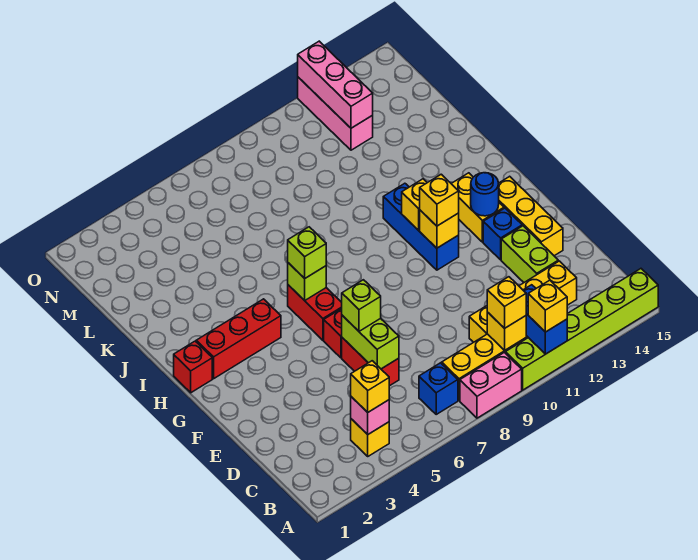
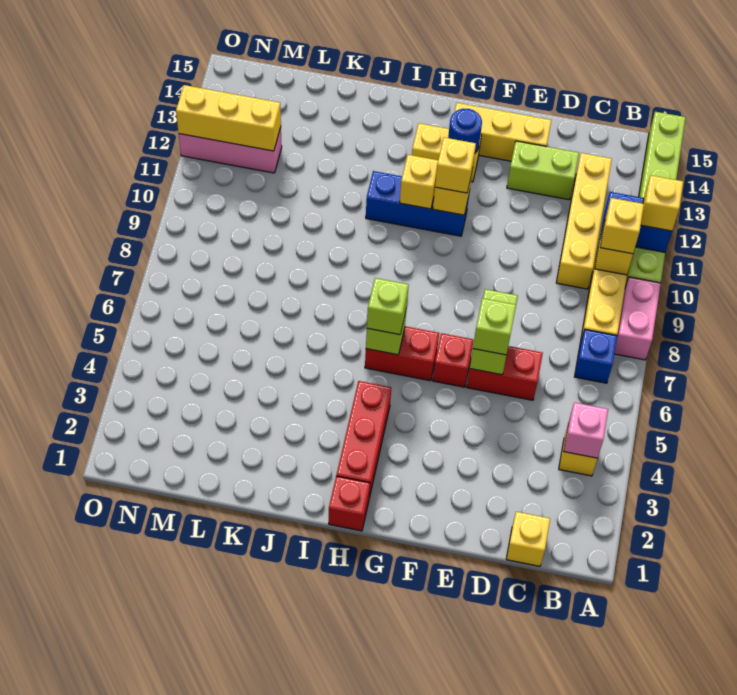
yellow 1x1 brick [351,361,389,412] -> yellow 1x1 brick moved to [506,512,550,566]
lime 1x2 brick [342,315,399,369] -> lime 1x2 brick turned to [470,289,518,375]
blue 1x1 brick [483,208,522,260] -> none
pink 1x3 brick [298,41,373,128] -> yellow 1x3 brick [176,85,281,151]

